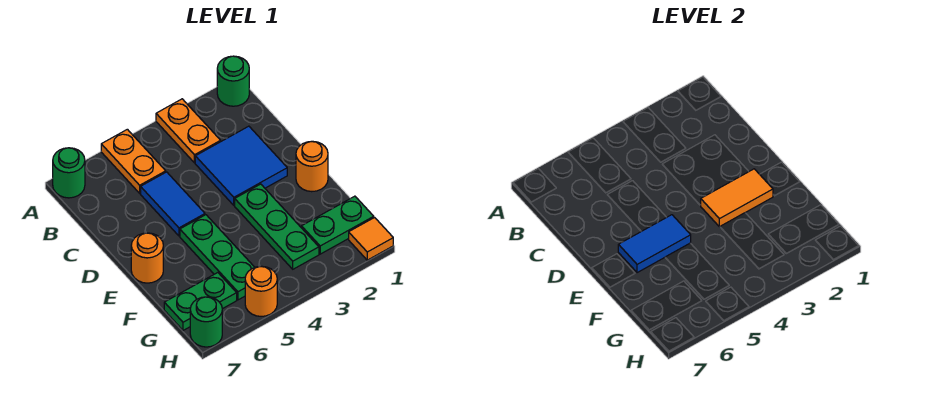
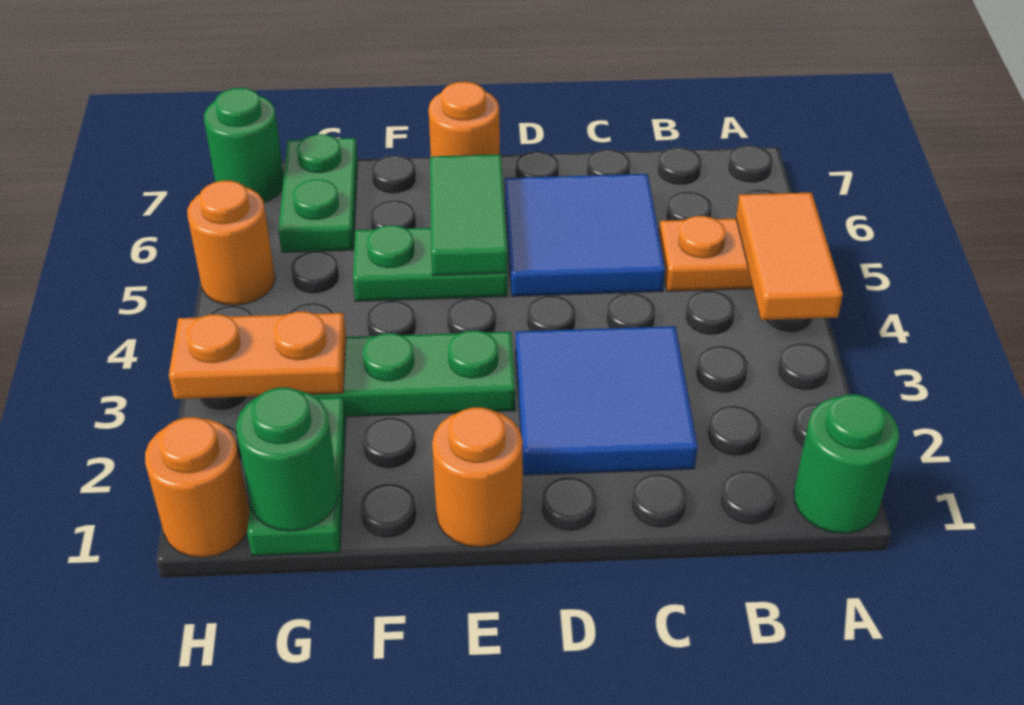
orange 1x2 plate [156,99,221,163] -> orange 1x2 plate moved to [169,311,346,399]
green 1x1 round brick [53,148,85,198] -> green 1x1 round brick moved to [236,387,339,531]
blue 1x2 tile [141,172,205,236] -> blue 2x2 tile [505,174,665,296]
orange 1x2 tile [701,169,773,227] -> orange 1x2 tile moved to [736,192,843,320]
green 1x3 plate [180,215,255,300] -> green 1x2 plate [353,225,508,301]
blue 1x2 tile [618,215,691,273] -> green 1x2 tile [430,154,508,276]
orange 1x1 tile [349,218,393,260] -> orange 1x1 round brick [145,417,249,558]

